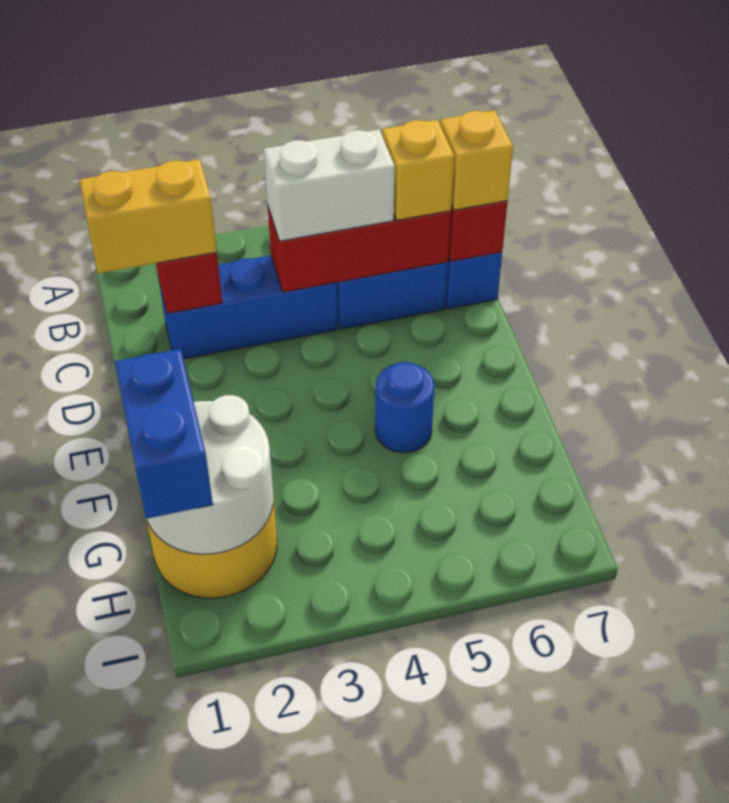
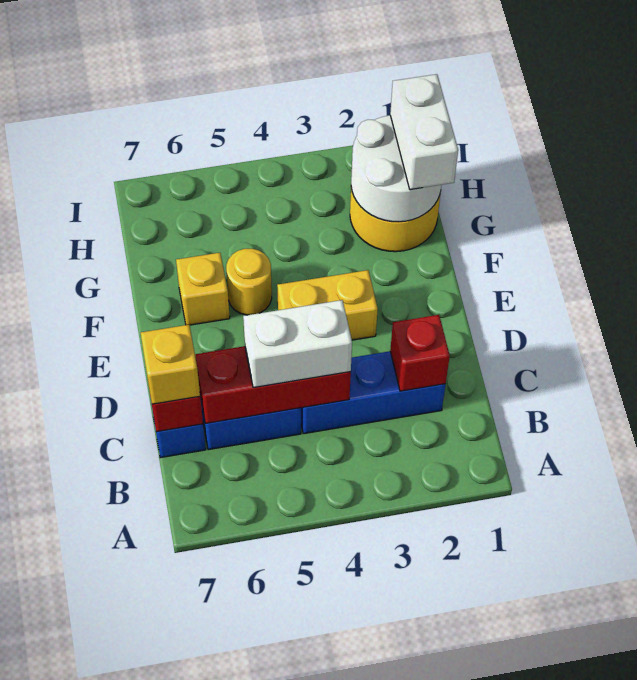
yellow 1x2 brick [79,159,217,273] -> yellow 1x2 brick moved to [277,270,378,340]
yellow 1x1 brick [382,120,454,220] -> yellow 1x1 brick moved to [176,253,230,325]
blue 1x1 round brick [375,362,434,453] -> yellow 1x1 round brick [226,249,272,315]
blue 1x2 brick [115,349,213,519] -> white 1x2 brick [390,74,458,190]

